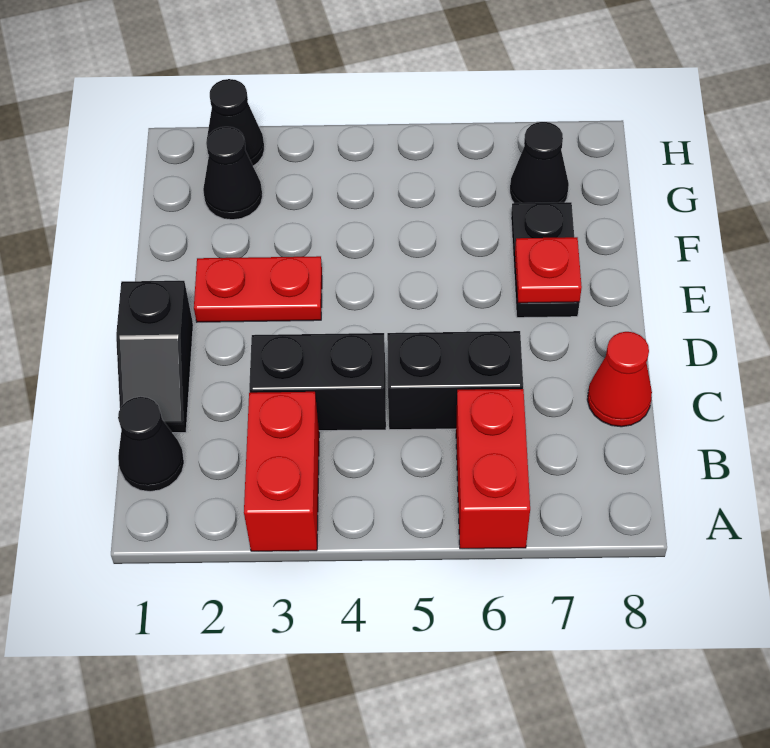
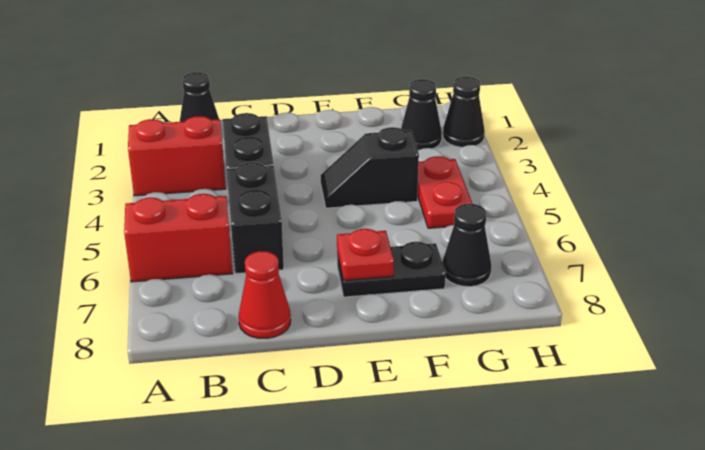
black 1x2 slope [116,281,193,433] -> black 1x2 slope moved to [321,127,419,208]
red 1x2 plate [194,256,322,322] -> red 1x2 plate moved to [417,156,472,228]

